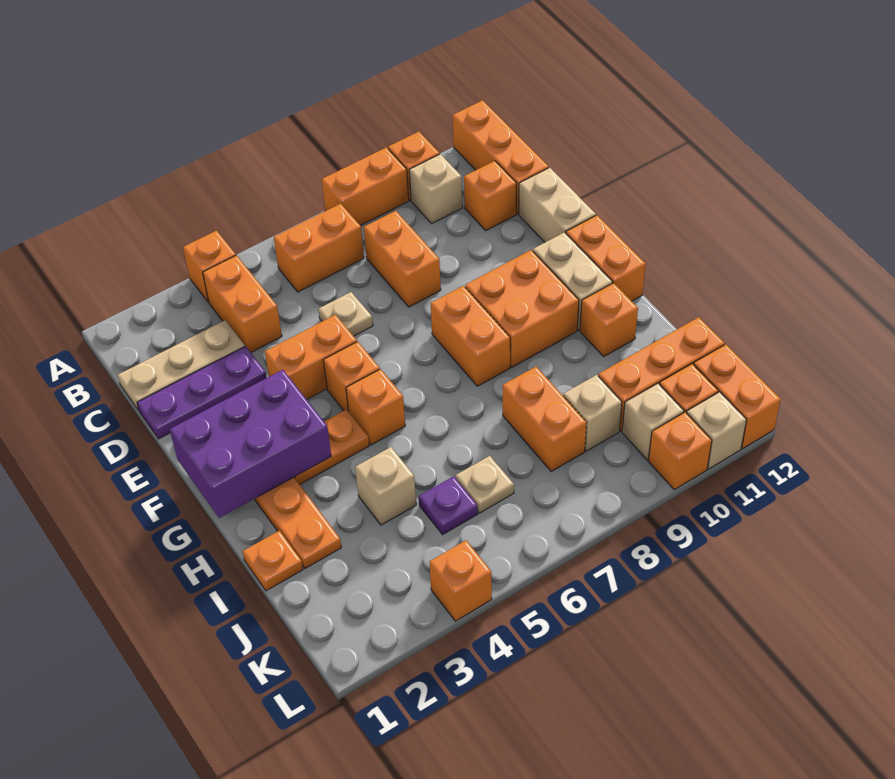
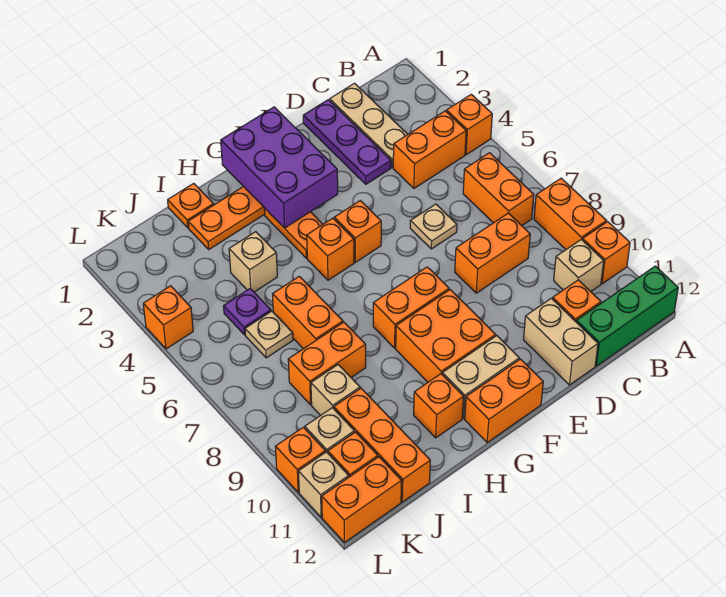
orange 1x3 brick [453,100,549,214] -> green 1x3 brick [576,266,678,366]
tan 1x2 brick [519,168,596,242] -> tan 1x2 brick turned to [523,298,598,385]
orange 1x2 brick [265,315,357,399] -> orange 1x2 brick moved to [273,276,343,349]

